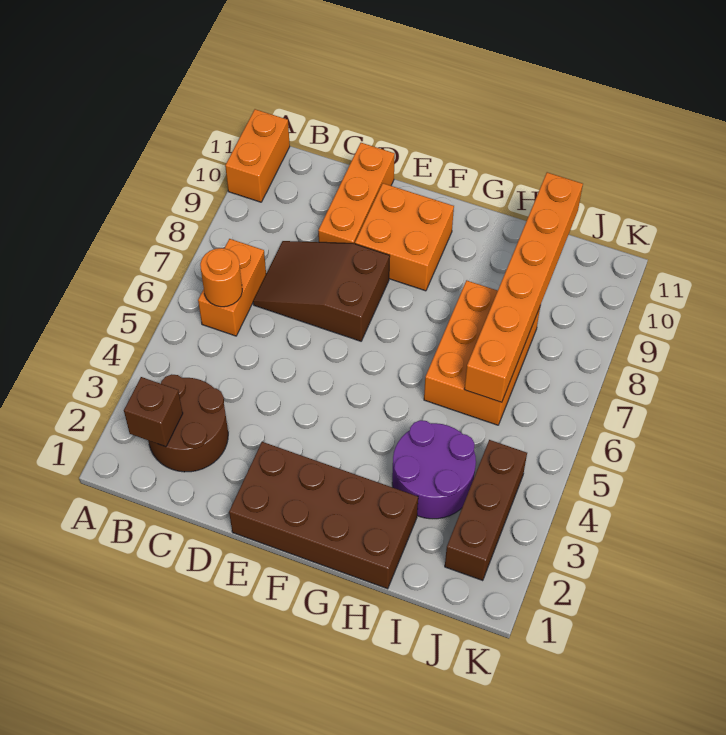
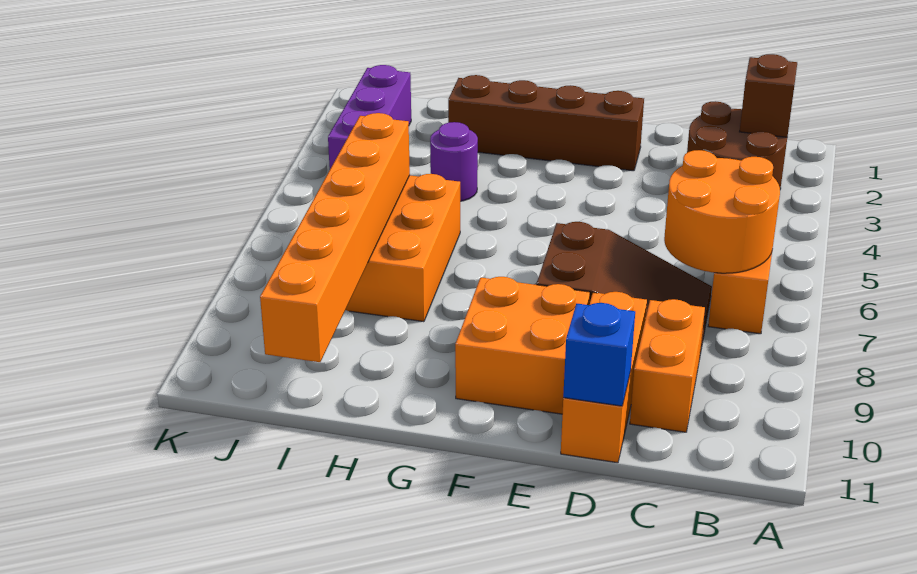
orange 1x2 brick [225,109,290,202] -> orange 1x2 brick moved to [630,299,705,432]
orange 1x1 round brick [200,248,242,307] -> orange 2x2 round brick [664,150,780,273]
none -> blue 1x1 brick [563,303,635,406]
brown 2x4 brick [229,442,418,589] -> brown 1x4 brick [448,75,644,171]
purple 2x2 round brick [392,420,476,519] -> purple 1x1 round brick [430,122,478,201]
brown 1x3 brick [445,440,527,581] -> purple 1x3 brick [328,65,411,169]

